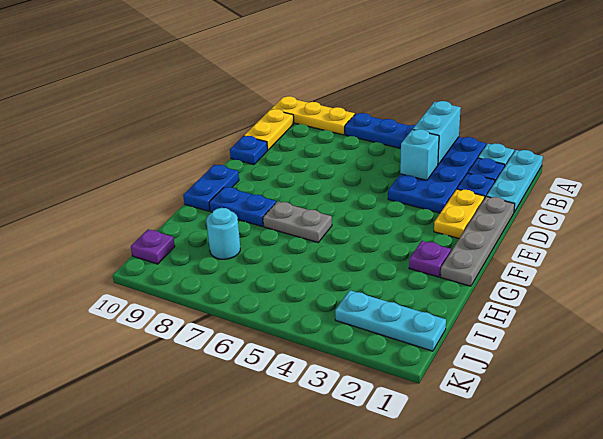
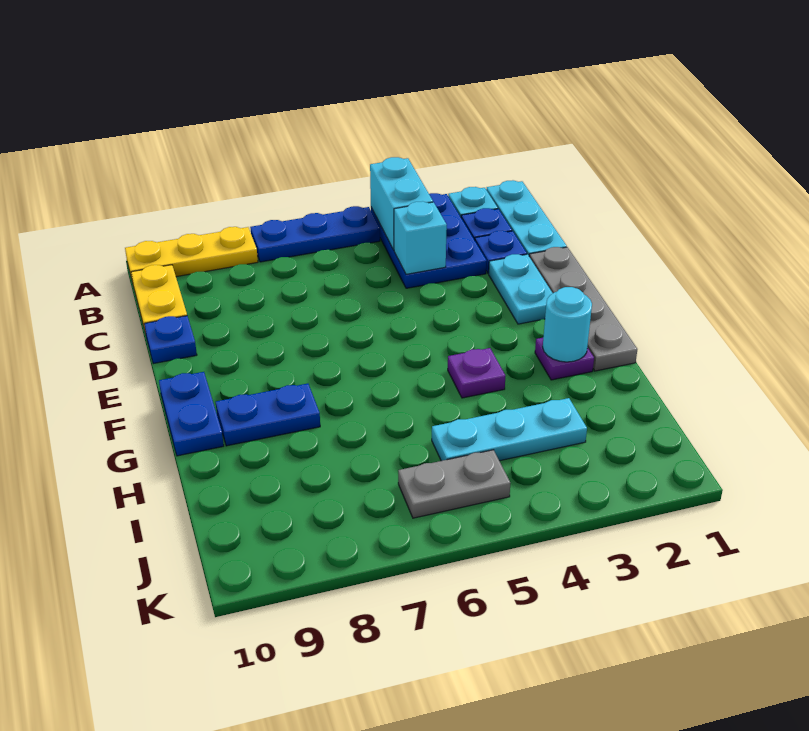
blue 2x4 plate [388,137,486,213] -> blue 2x3 plate [371,193,487,288]
yellow 1x2 plate [434,189,485,238] -> cyan 1x2 plate [489,254,553,324]
grey 1x2 plate [263,201,332,242] -> grey 1x2 plate moved to [398,450,510,518]
cyan 1x1 round brick [206,208,240,259] -> cyan 1x1 round brick moved to [543,287,592,362]
cyan 1x3 plate [335,290,446,351] -> cyan 1x3 plate moved to [432,398,587,461]
purple 1x1 plate [131,229,175,264] -> purple 1x1 plate moved to [448,348,505,398]

